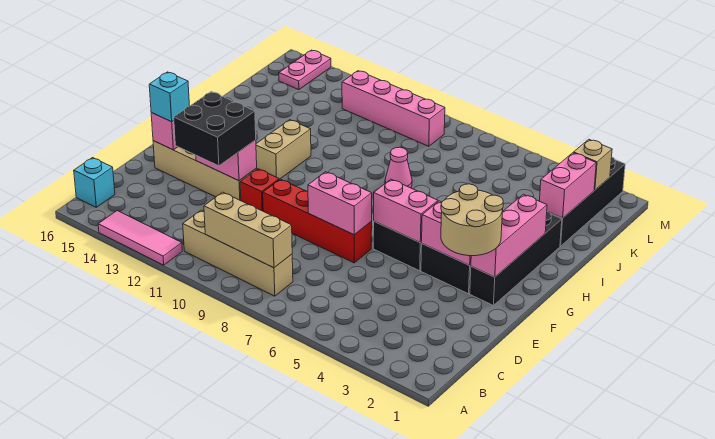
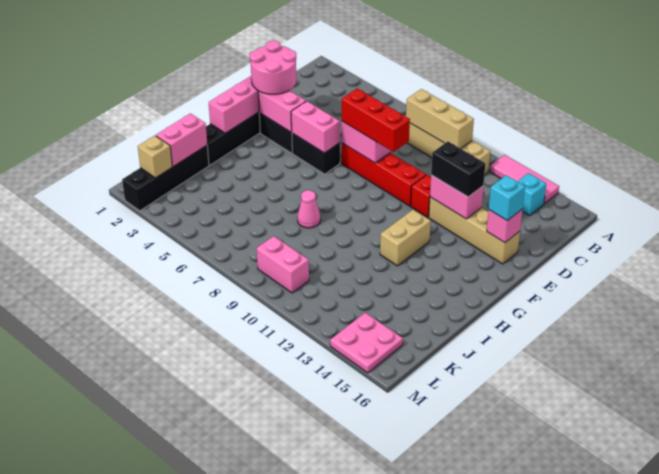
cyan 1x1 brick [74,158,115,207] -> cyan 1x1 brick moved to [517,173,546,215]
black 2x2 brick [174,92,256,166] -> black 1x2 brick [431,142,485,197]
tan 2x2 round brick [441,184,503,256] -> pink 2x2 round brick [250,41,296,94]
none -> red 1x3 brick [342,88,410,152]
pink 1x4 brick [342,71,445,146] -> pink 1x2 brick [257,236,309,293]
pink 1x2 plate [279,50,331,90] -> pink 2x2 plate [330,313,403,373]

